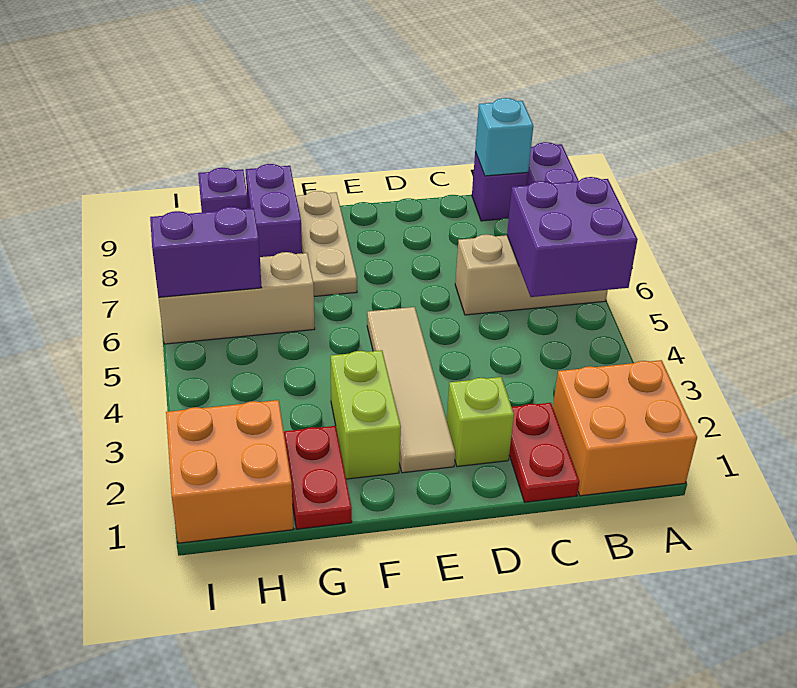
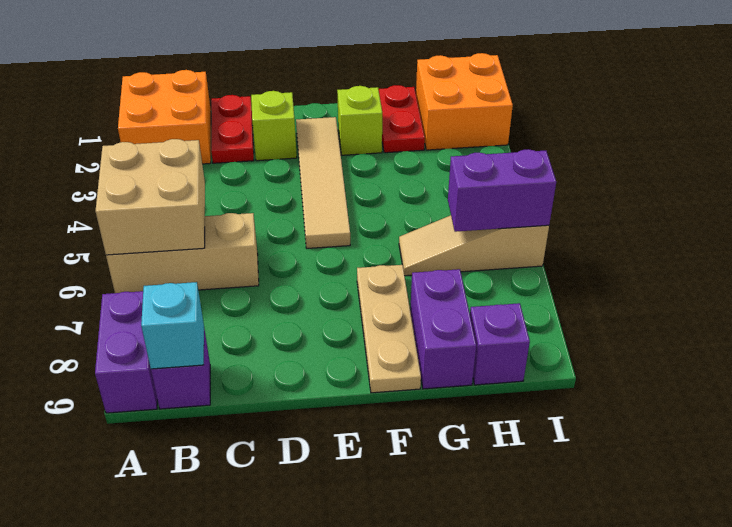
purple 2x2 brick [507,177,638,297] -> tan 2x2 brick [96,139,205,255]
lime 1x2 brick [331,350,401,479] -> lime 1x1 brick [337,86,382,155]
tan 1x3 brick [158,252,315,344] -> tan 1x3 slope [399,215,549,276]

